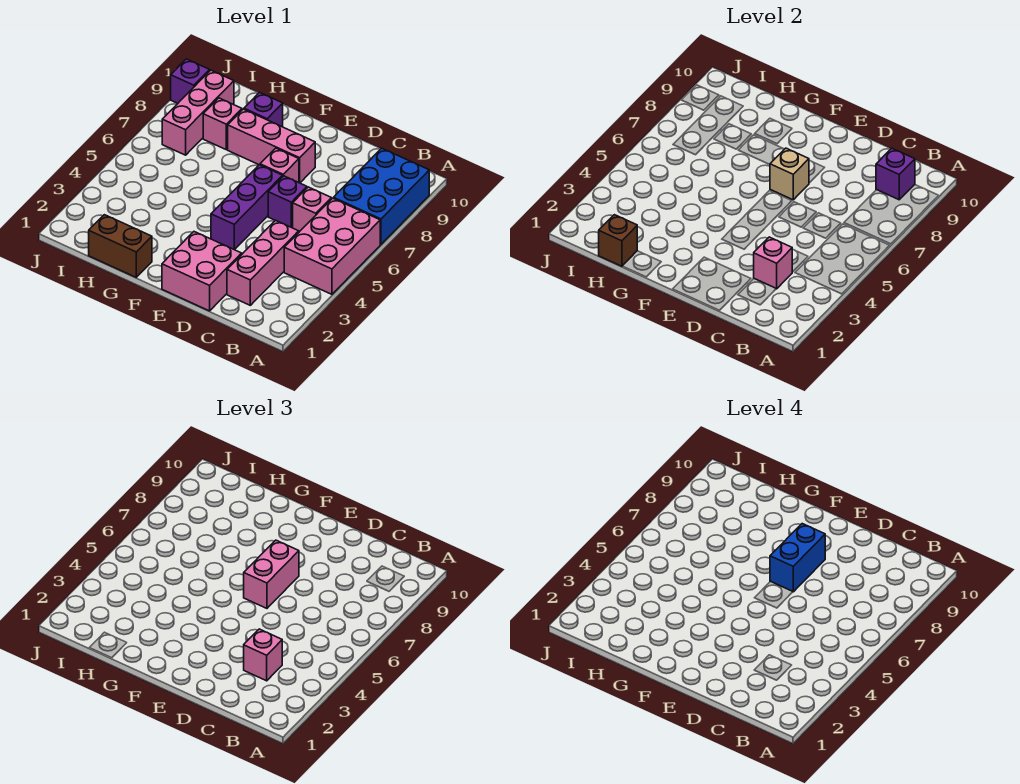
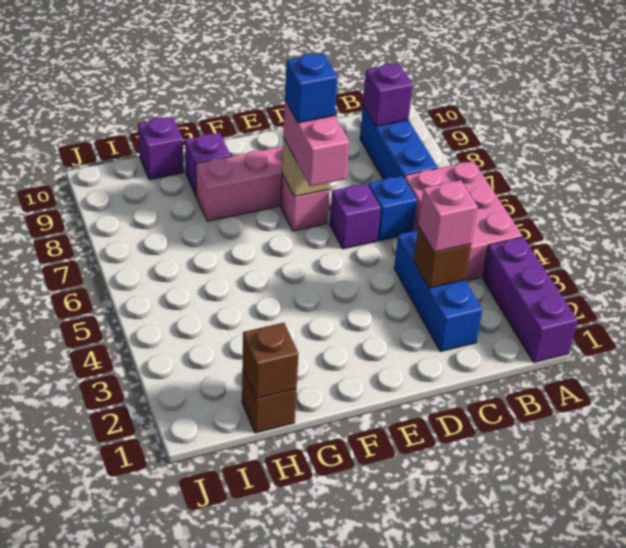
blue 2x3 brick [333,148,429,244] -> blue 1x3 brick [360,106,438,180]
pink 1x3 brick [227,220,299,305] -> blue 1x3 brick [394,230,483,352]
pink 1x1 brick [754,237,792,289] -> brown 1x1 brick [414,226,471,288]
pink 1x1 brick [293,187,331,232] -> blue 1x1 brick [368,176,417,241]
pink 2x2 brick [162,232,242,311] -> none
purple 1x3 brick [211,165,283,250] -> purple 1x3 brick moved to [482,237,578,363]
blue 1x2 brick [770,524,825,592] -> blue 1x1 brick [285,53,338,123]
brown 1x2 brick [89,215,152,277] -> brown 1x1 brick [242,369,296,433]
pink 1x1 brick [203,98,242,149] -> none
pink 1x3 brick [162,70,234,155] -> none
purple 1x1 brick [171,59,210,103] -> purple 1x1 brick moved to [138,117,184,180]

